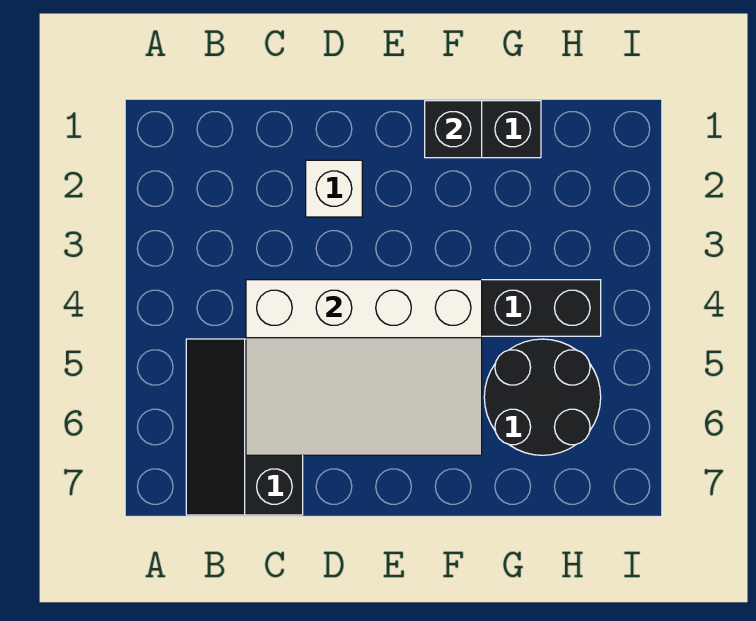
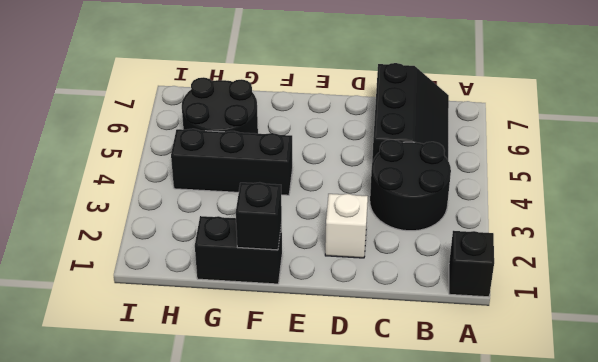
none -> black 1x1 brick [449,231,494,297]
none -> black 2x2 round brick [370,140,451,231]
white 3x4 slope [246,280,482,455] -> none

